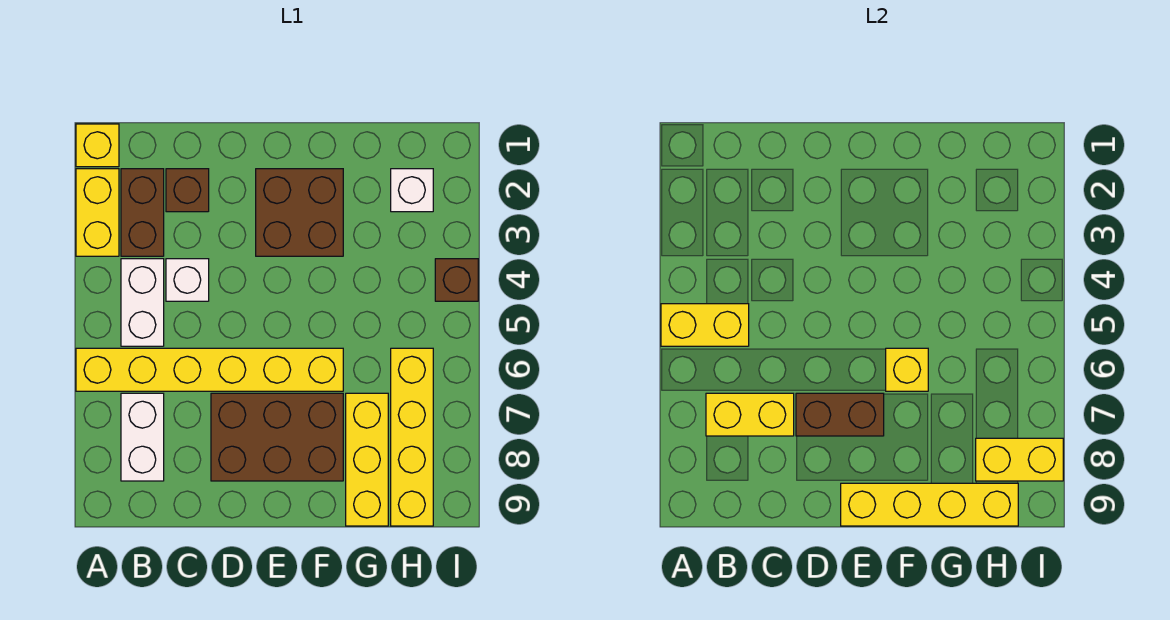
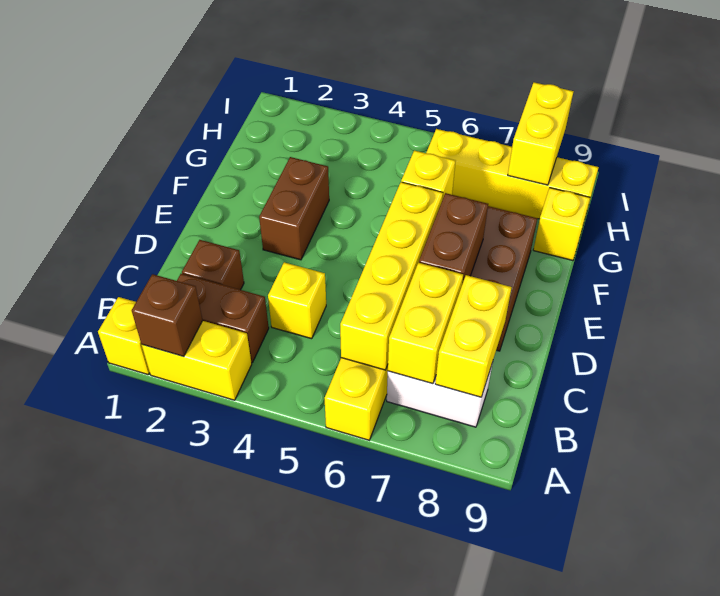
yellow 1x2 brick [661,304,749,346] -> yellow 1x2 brick moved to [435,275,512,397]
white 1x2 brick [121,259,164,346] -> none
white 1x1 brick [166,259,209,301] -> yellow 1x1 brick [268,262,326,339]
brown 2x2 brick [256,169,343,256] -> brown 1x2 brick [259,157,329,260]
yellow 1x4 brick [841,483,1018,526] -> yellow 1x4 brick moved to [340,182,443,370]
yellow 1x3 brick [346,393,388,526] -> yellow 1x1 brick [533,188,590,261]
white 1x1 brick [391,169,433,212] -> none
brown 1x1 brick [435,259,478,301] -> brown 1x1 brick moved to [132,274,203,356]

